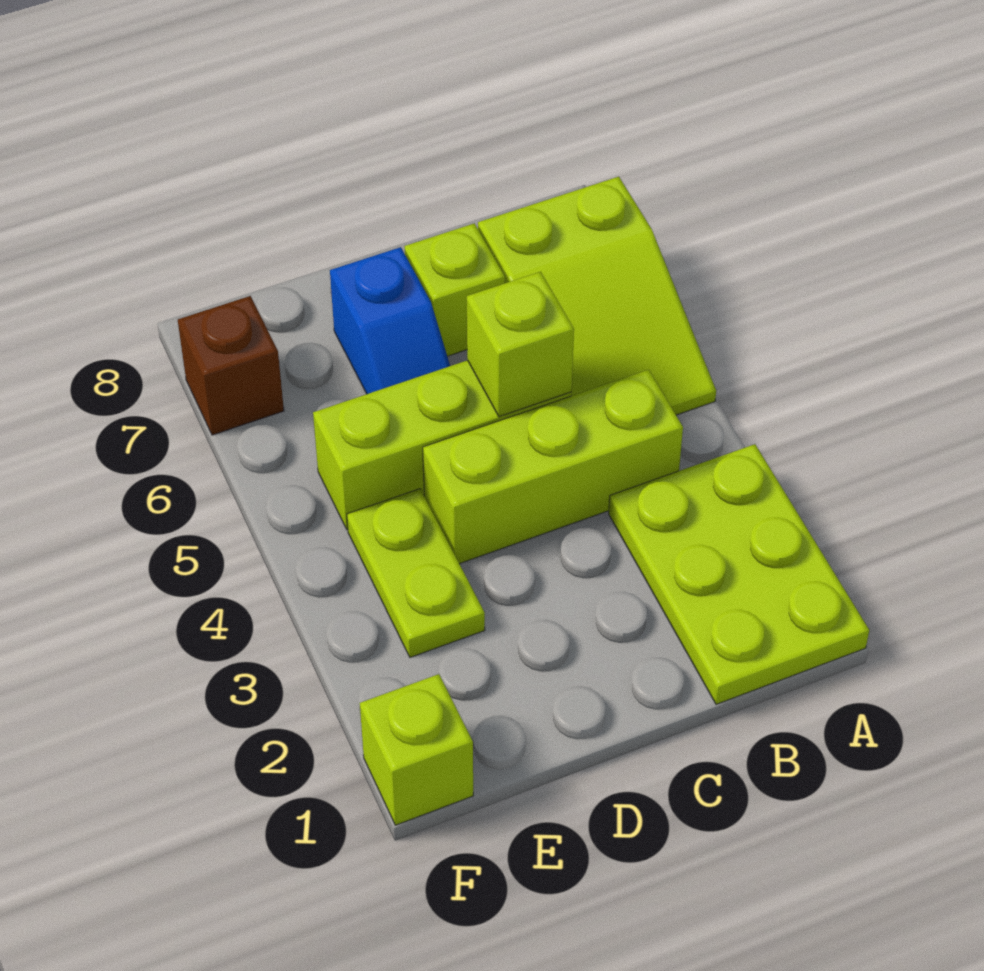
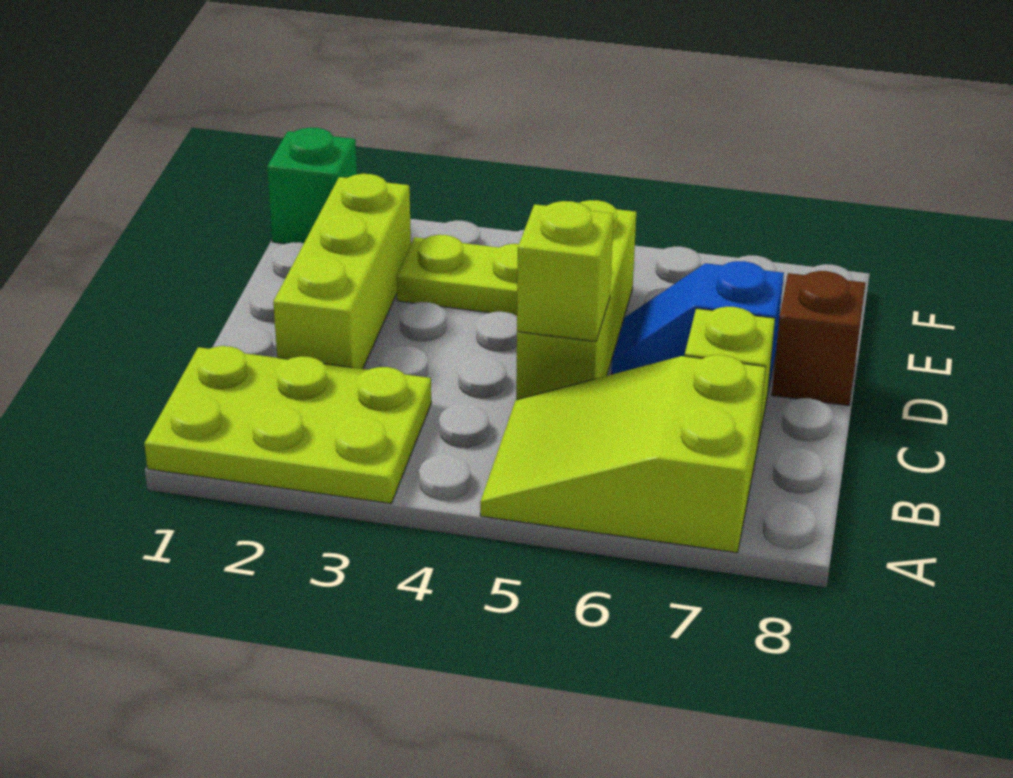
lime 1x3 brick [423,370,683,564] -> lime 1x3 brick moved to [273,174,411,369]
lime 1x1 brick [360,674,473,825] -> green 1x1 brick [267,128,357,244]
brown 1x1 brick [178,296,284,435] -> brown 1x1 brick moved to [772,271,865,406]

